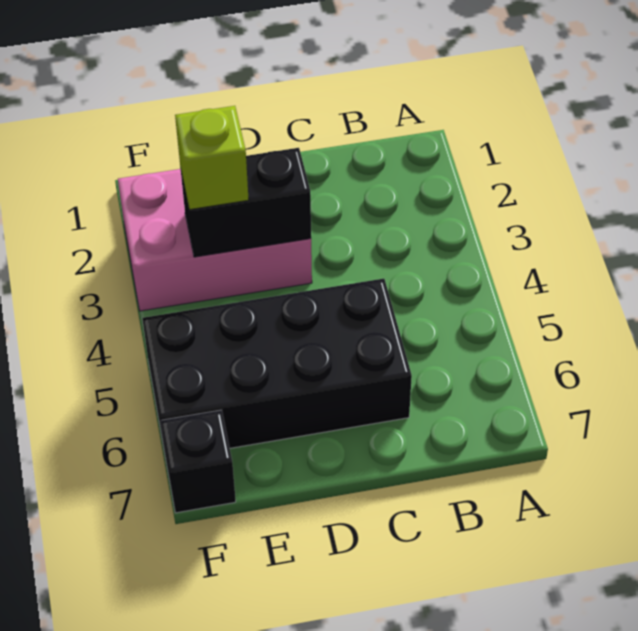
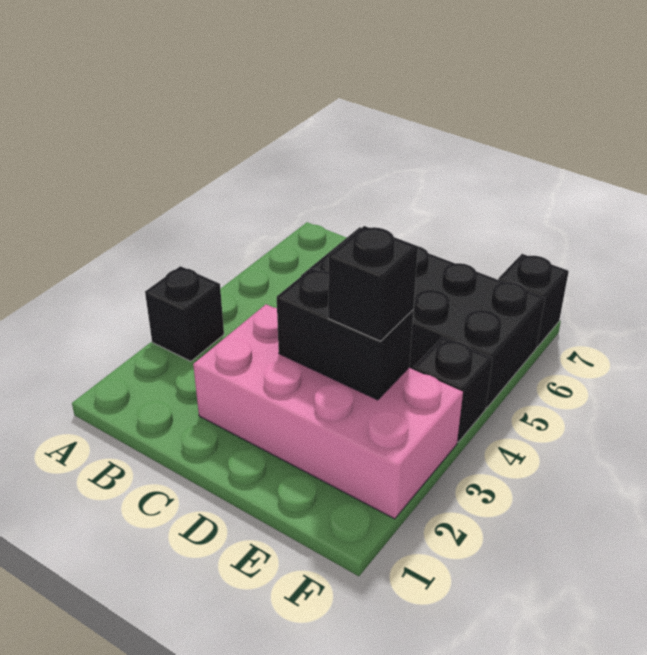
none -> black 1x1 brick [145,266,224,361]
pink 2x3 brick [118,169,312,311] -> pink 2x4 brick [193,304,463,519]
lime 1x1 brick [175,106,249,210] -> black 1x1 brick [328,226,418,341]
none -> black 1x1 brick [413,337,493,442]

